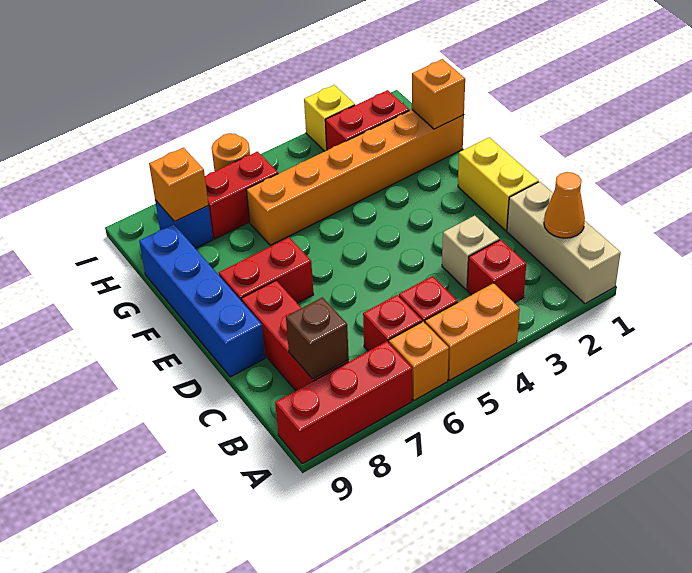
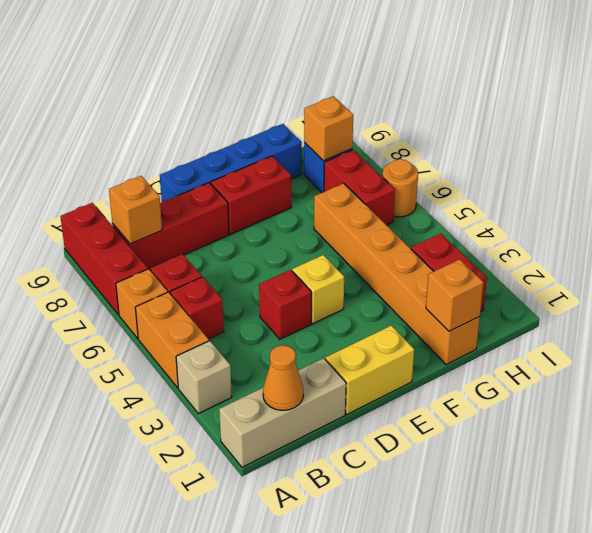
red 1x1 brick [467,240,526,303] -> red 1x1 brick moved to [259,270,311,339]
brown 1x1 brick [286,297,349,379] -> orange 1x1 brick [109,176,162,244]
tan 1x1 brick [442,216,500,290] -> tan 1x1 brick moved to [176,341,232,414]
red 1x2 brick [219,237,314,303] -> red 1x2 brick turned to [211,156,291,234]
yellow 1x1 brick [304,85,355,151] -> yellow 1x1 brick moved to [292,255,344,324]

